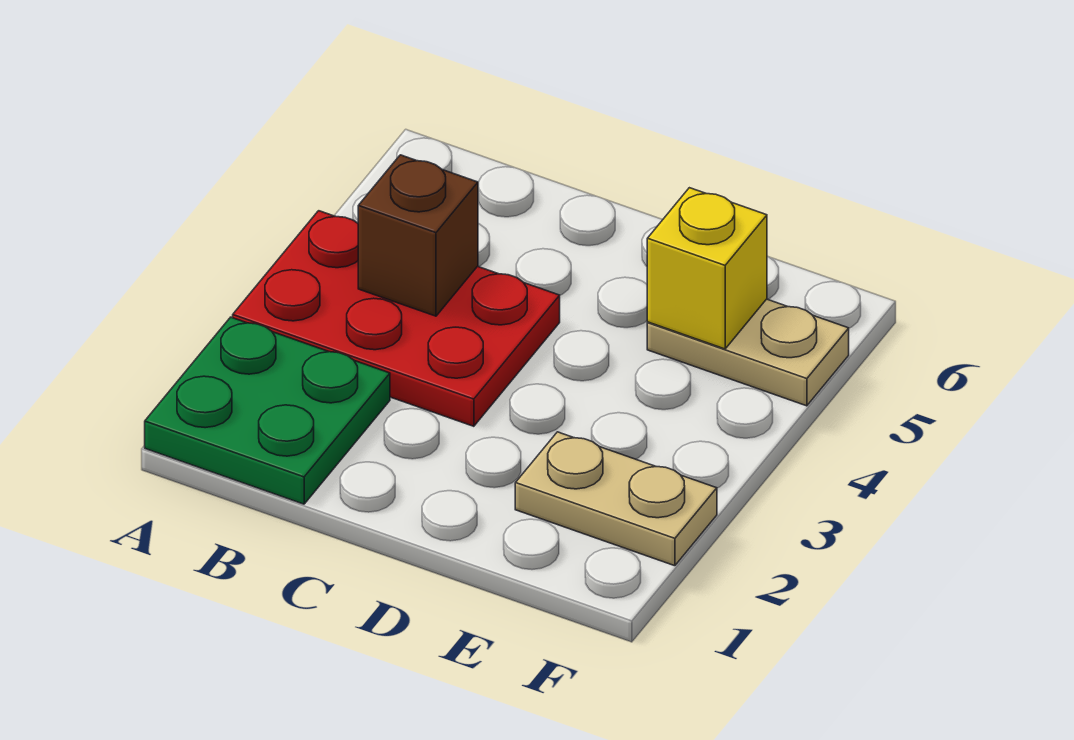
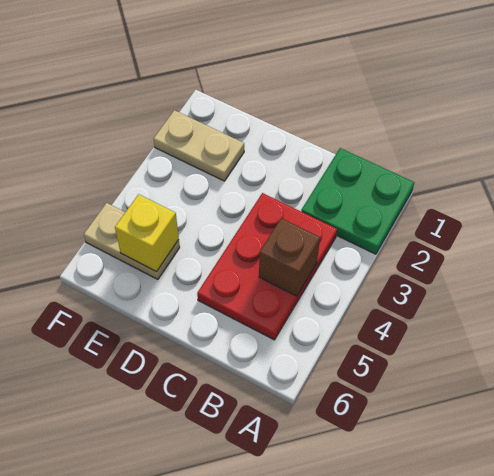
red 2x3 plate [233,211,560,426] -> red 2x3 plate turned to [197,193,337,340]

